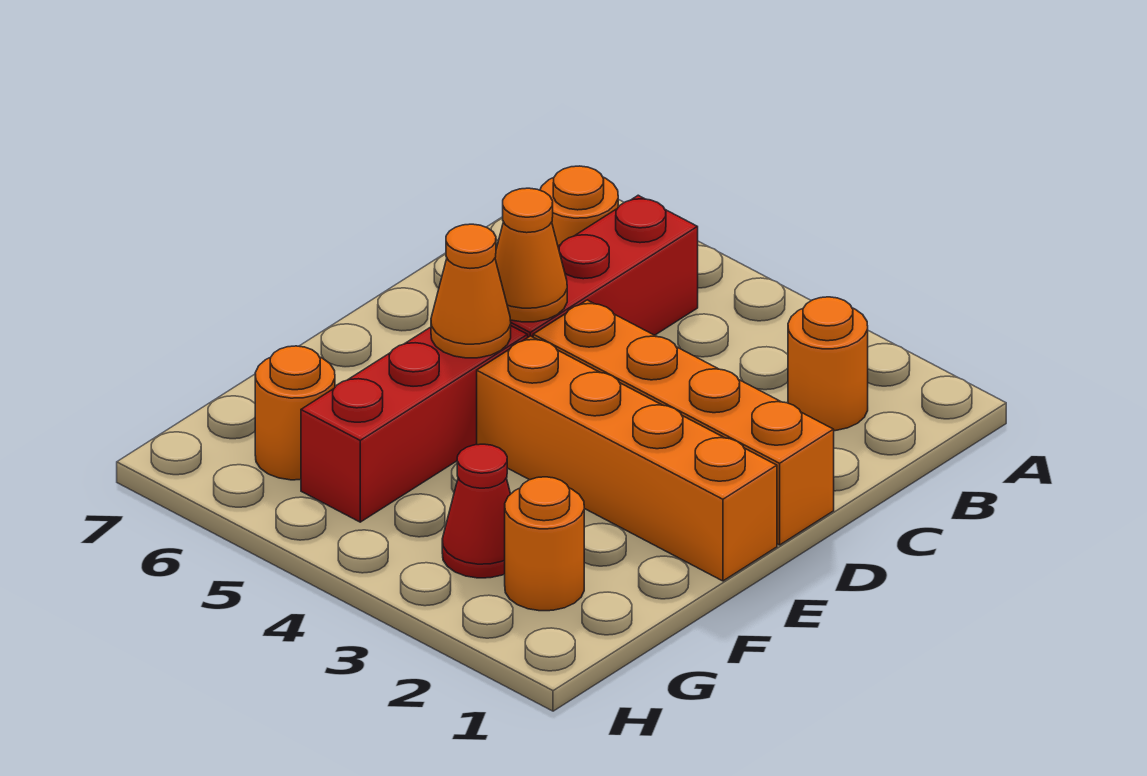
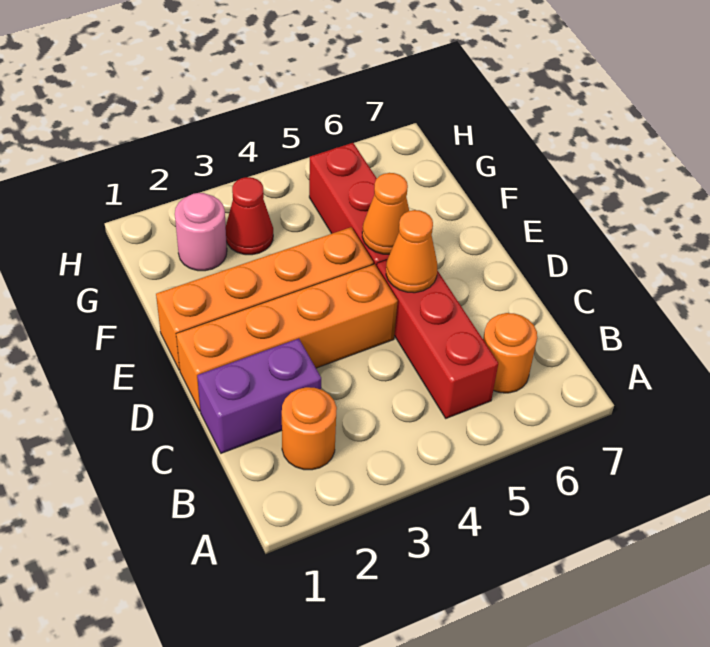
none -> purple 1x2 brick [197,339,321,453]
orange 1x1 round brick [505,477,584,611] -> pink 1x1 round brick [175,193,227,271]
orange 1x1 round brick [255,346,335,480] -> none

